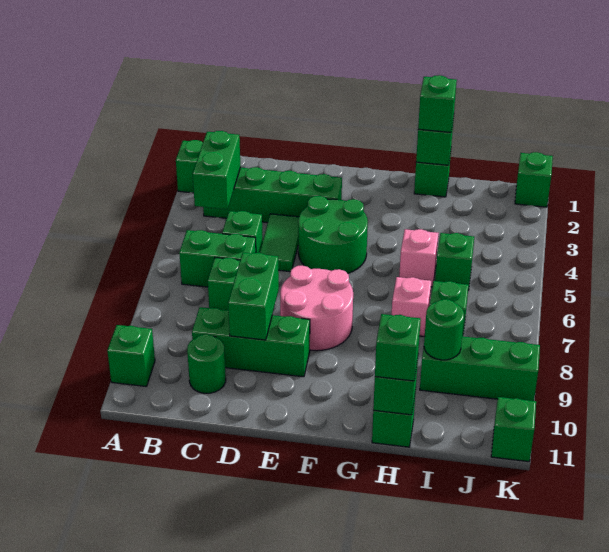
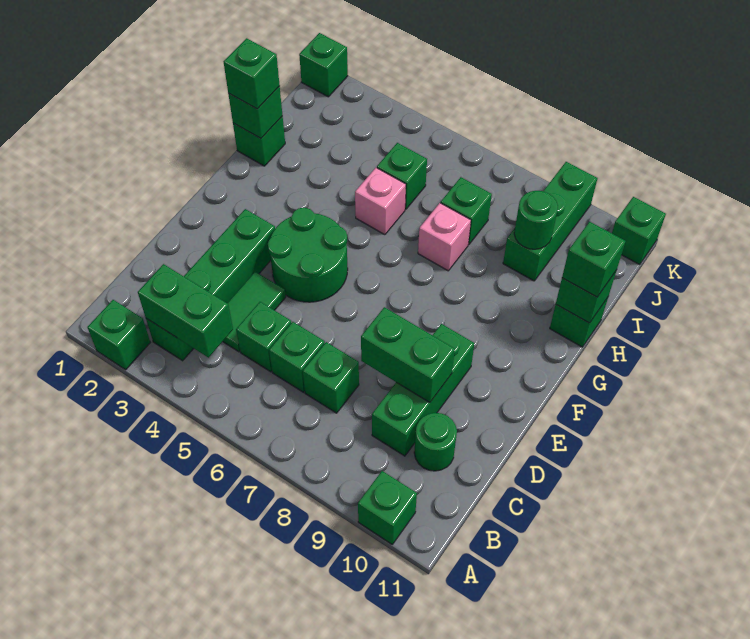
green 1x2 brick [179,230,256,287] -> green 1x1 brick [269,322,325,392]
green 1x2 tile [260,214,299,272] -> green 1x2 tile turned to [223,272,286,352]
pink 2x2 round brick [280,266,353,351] -> none

